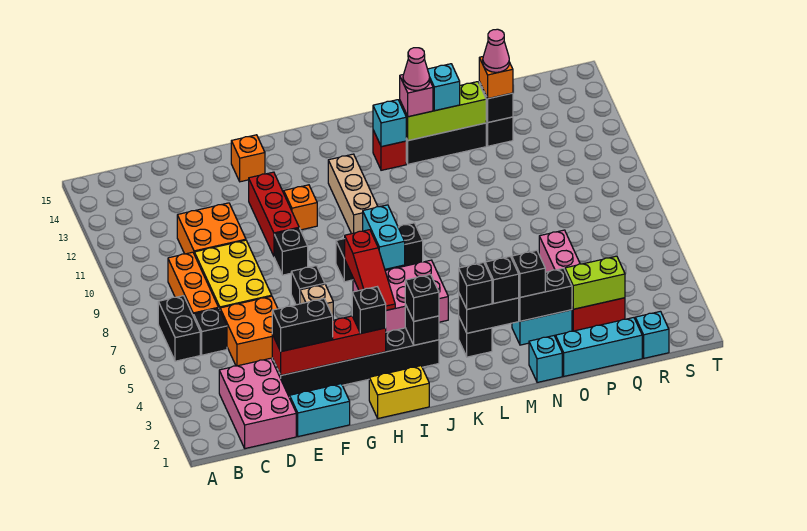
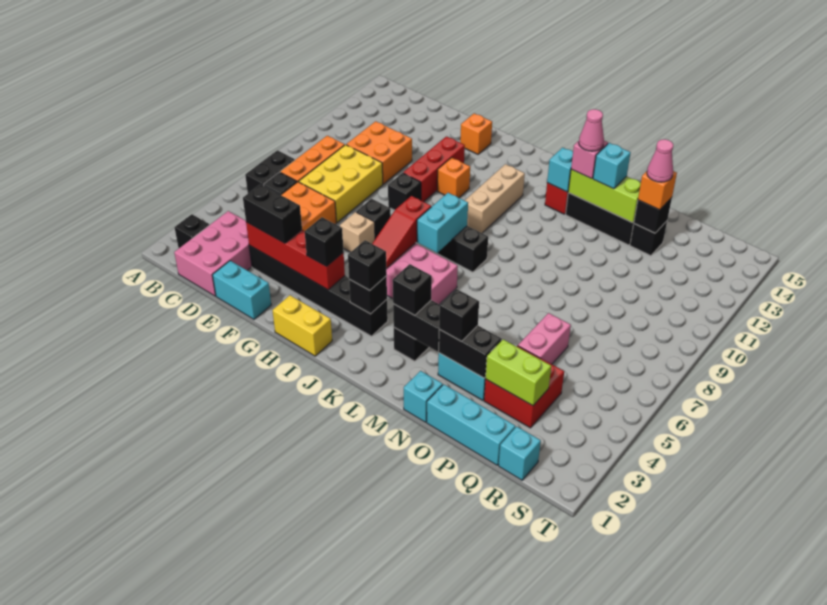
black 1x1 brick [485,257,519,303] -> black 1x1 brick moved to [174,214,209,249]

